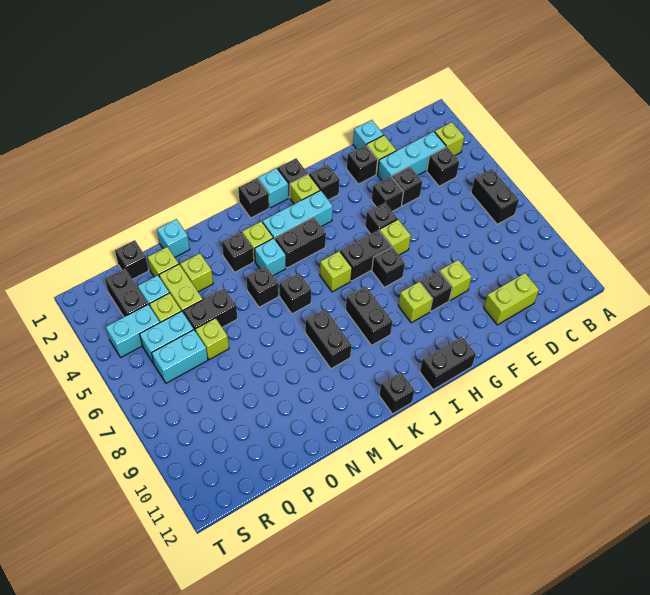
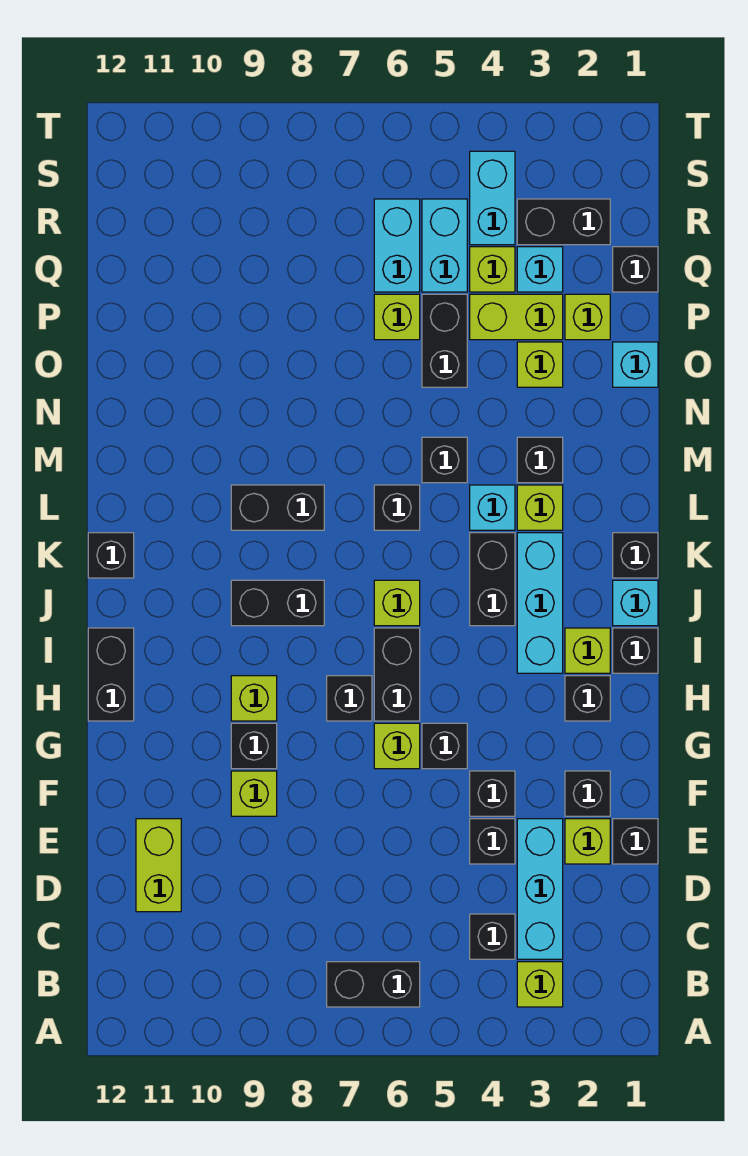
cyan 1x1 brick [353,120,384,149] -> black 1x1 brick [613,819,658,864]

